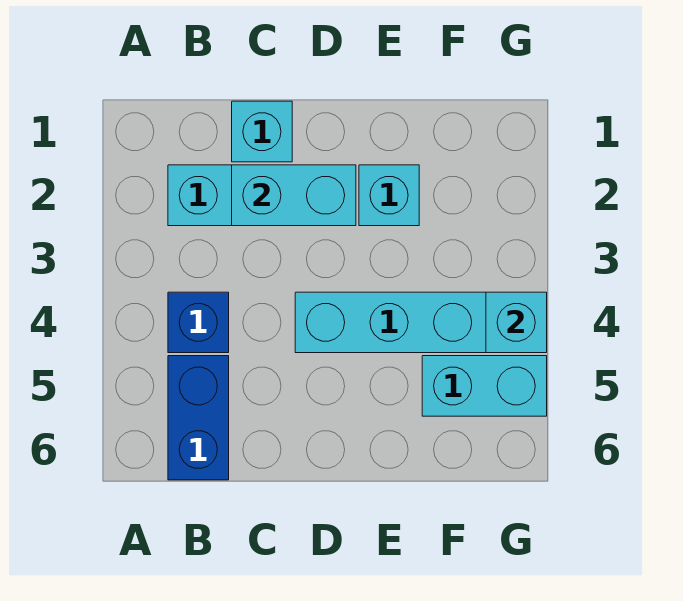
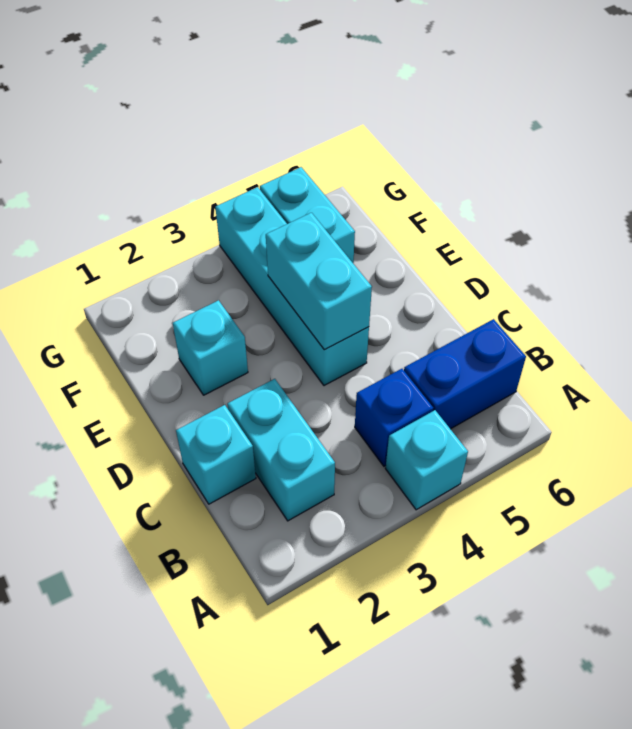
cyan 1x2 brick [232,165,356,226] -> cyan 1x2 brick moved to [266,213,372,350]
cyan 1x1 brick [486,292,547,353] -> cyan 1x1 brick moved to [385,410,468,510]

